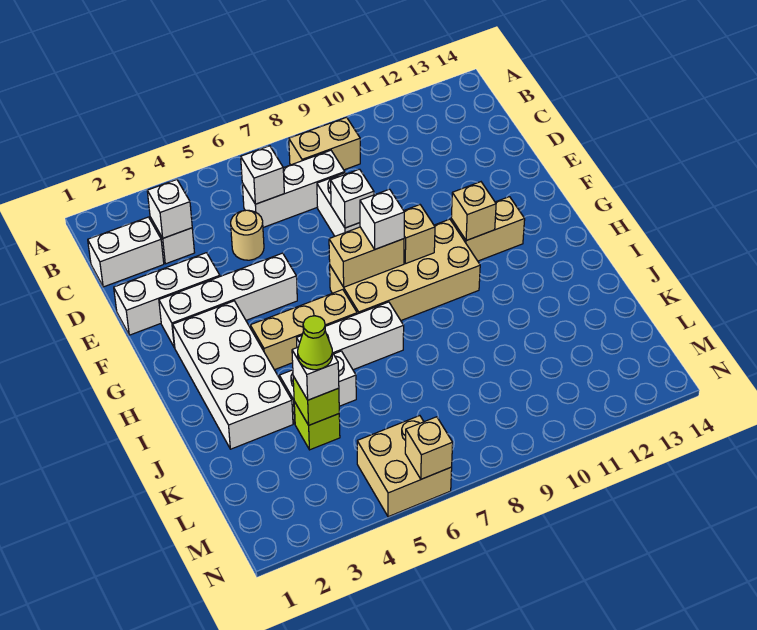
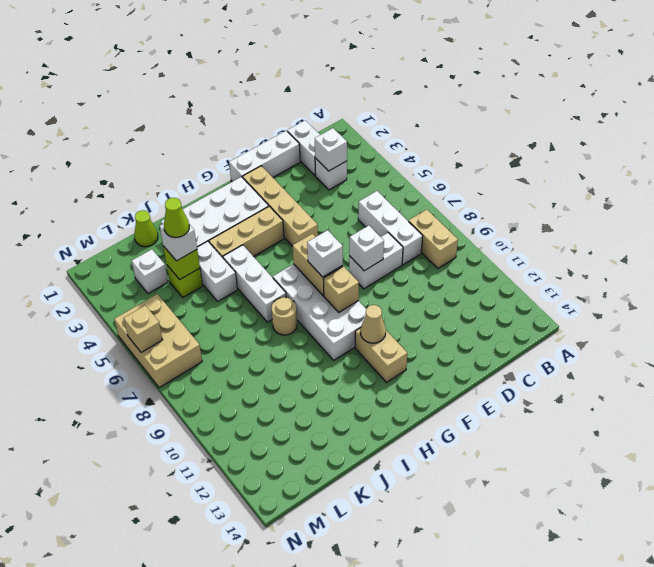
white 1x1 brick [241,146,284,204] -> white 1x1 brick moved to [132,249,168,294]
tan 1x1 round brick [231,210,264,260] -> tan 1x1 round brick moved to [271,297,297,335]
white 1x3 brick [114,253,220,335] -> white 1x3 brick turned to [229,131,300,182]
white 1x4 brick [159,253,297,348] -> tan 1x4 brick [243,166,318,246]
tan 2x4 brick [330,219,480,320] -> white 2x4 brick [273,264,366,360]
tan 1x1 brick [451,182,496,241] -> tan 1x1 cone [361,305,386,343]
tan 1x3 brick [250,290,357,370] -> tan 1x3 brick turned to [209,206,284,257]
none -> lime 1x1 cone [134,210,158,247]
tan 2x2 brick [357,416,452,517] -> tan 2x3 brick [114,294,202,388]

